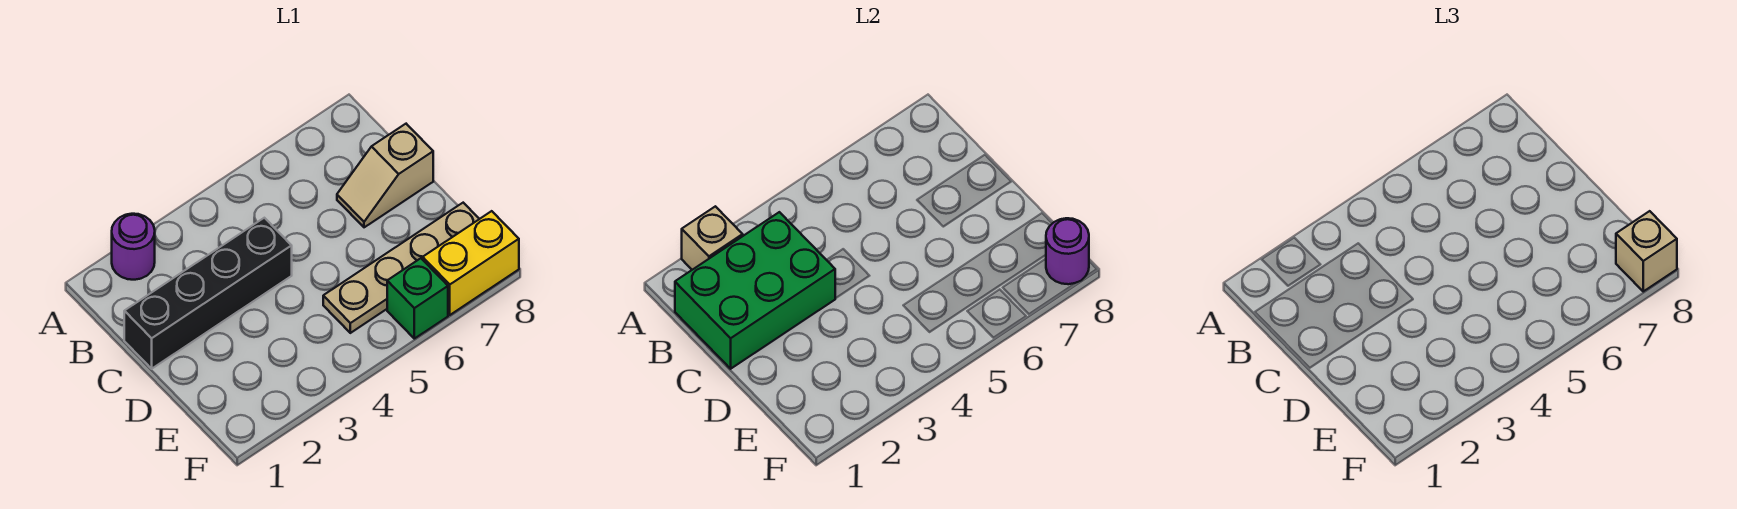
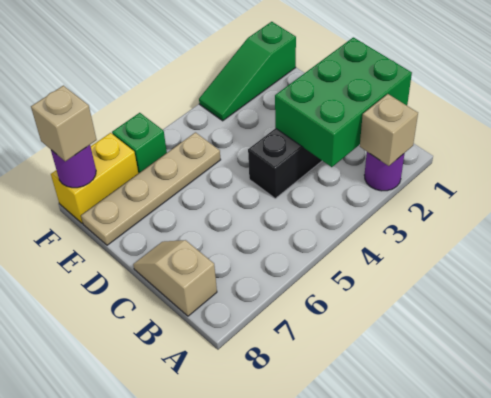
tan 1x2 slope [337,124,433,227] -> tan 1x2 slope turned to [133,240,217,316]
none -> green 1x3 slope [199,22,296,121]

